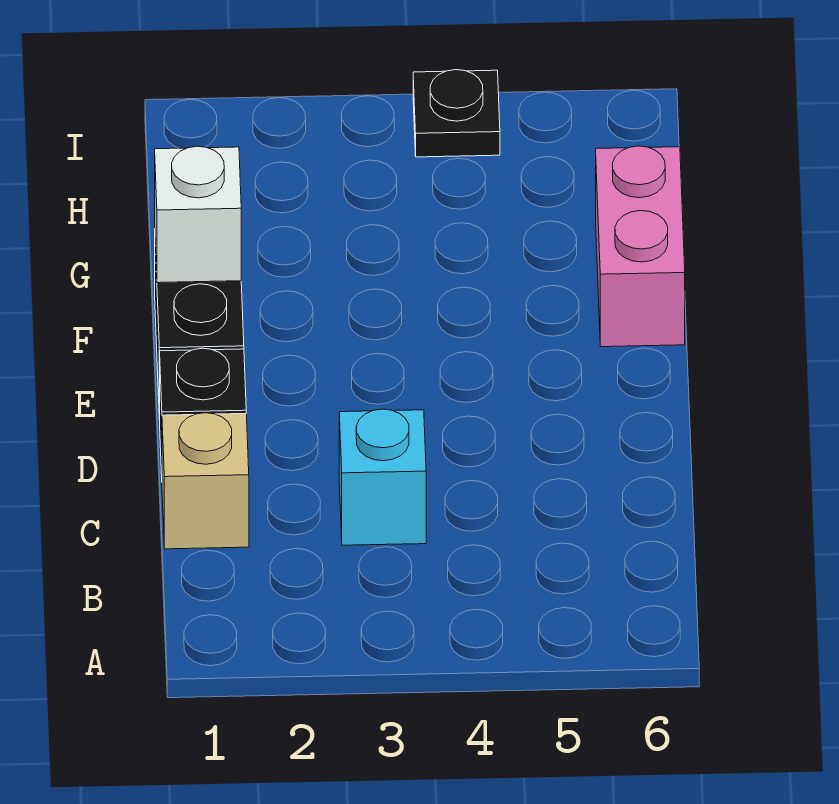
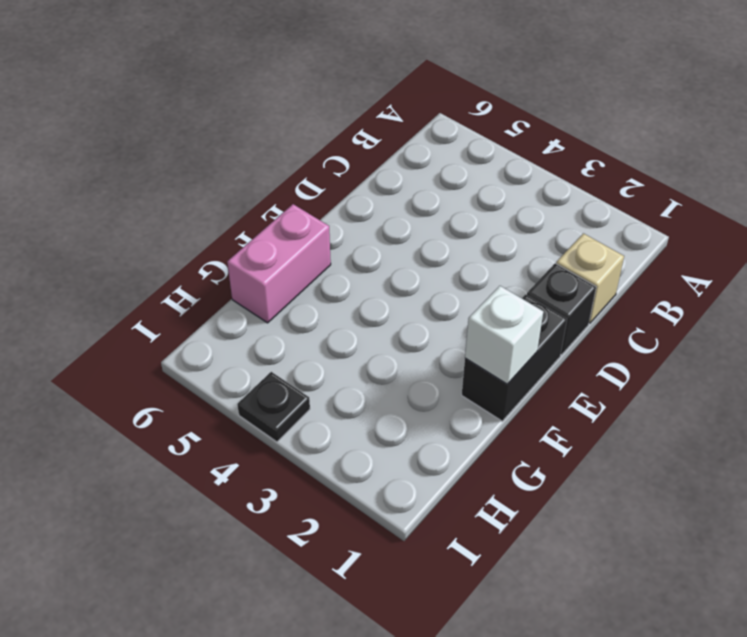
cyan 1x1 brick [339,409,426,545] -> none

